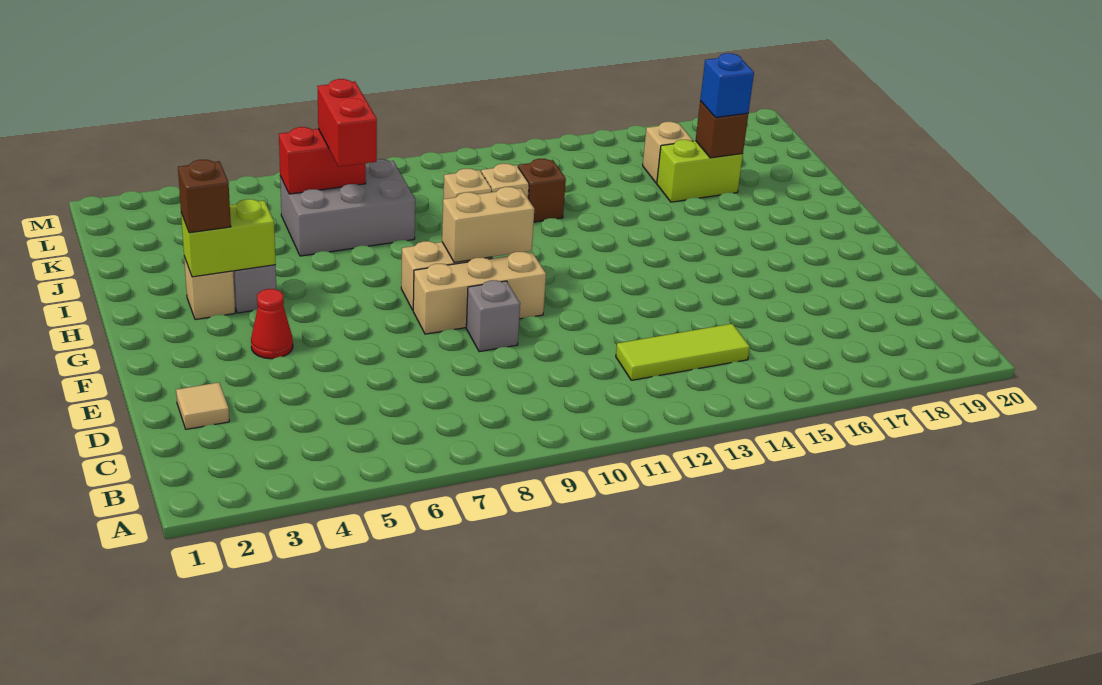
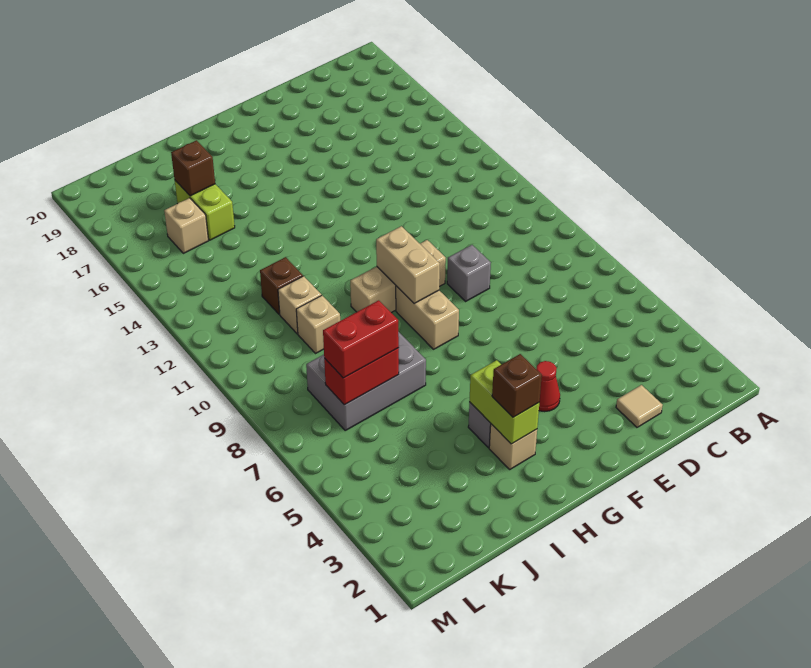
lime 1x3 tile [616,324,750,380] -> none
tan 1x3 brick [413,252,546,334] -> tan 1x3 brick turned to [350,240,446,313]
grey 2x3 brick [280,159,415,256] -> grey 2x3 brick turned to [306,332,426,430]
blue 1x1 brick [700,53,754,117] -> none
red 1x2 brick [279,127,366,194] -> red 1x2 brick turned to [324,348,399,405]

